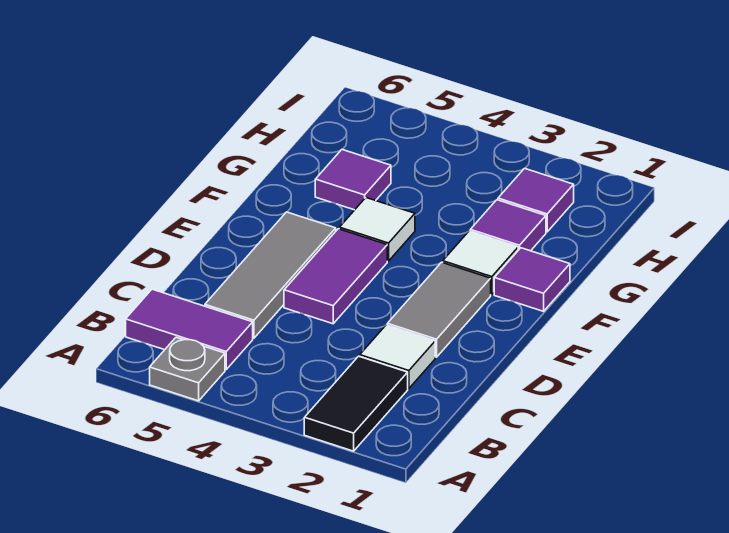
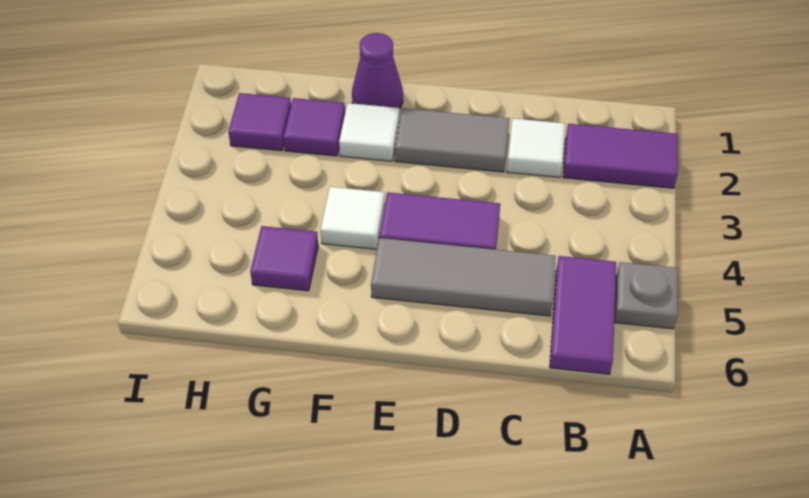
black 1x2 tile [304,356,408,451] -> purple 1x2 tile [563,124,678,188]
purple 1x1 tile [494,248,570,311] -> purple 1x1 cone [352,33,403,109]

